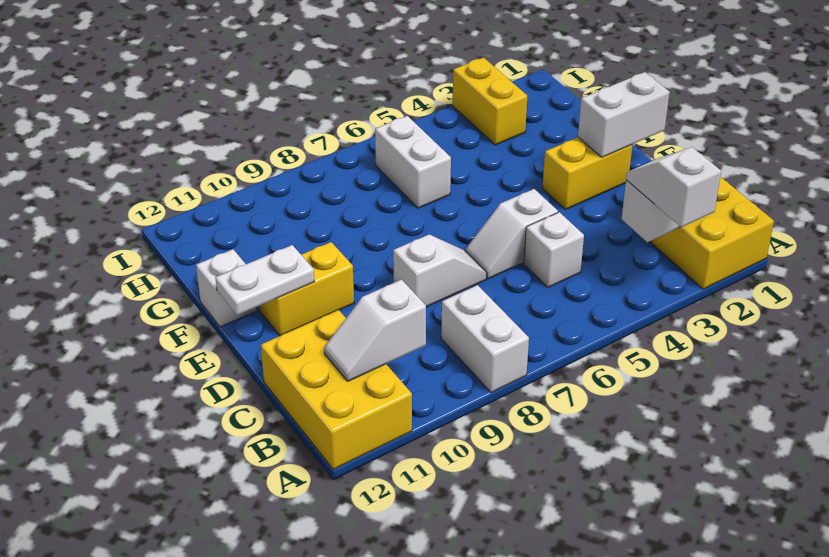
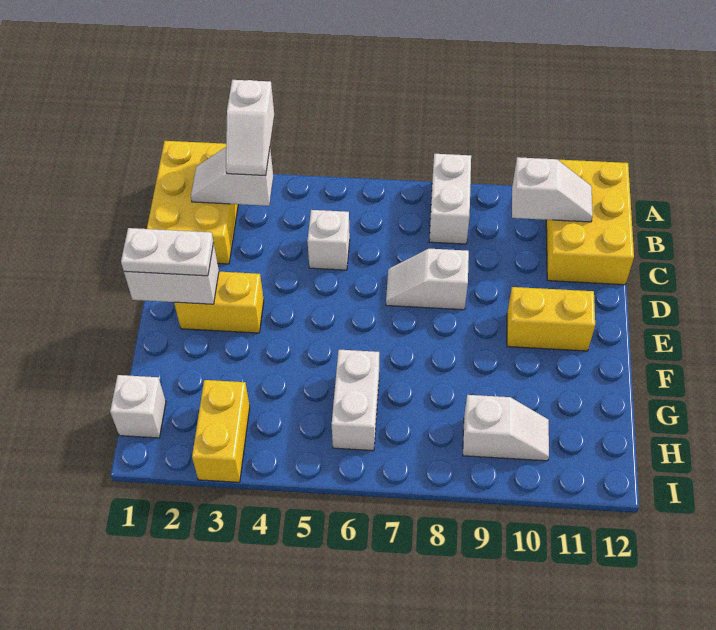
white 1x2 slope [465,189,558,279] -> white 1x2 slope moved to [463,395,549,461]
white 1x2 plate [215,245,315,315] -> white 1x2 plate moved to [121,228,214,276]
white 1x1 brick [196,249,257,327] -> white 1x1 brick moved to [110,375,166,438]

